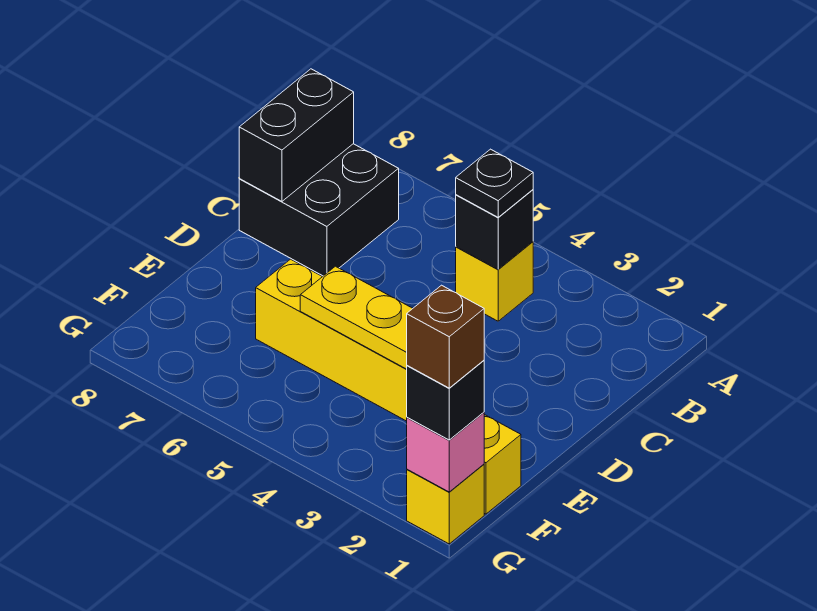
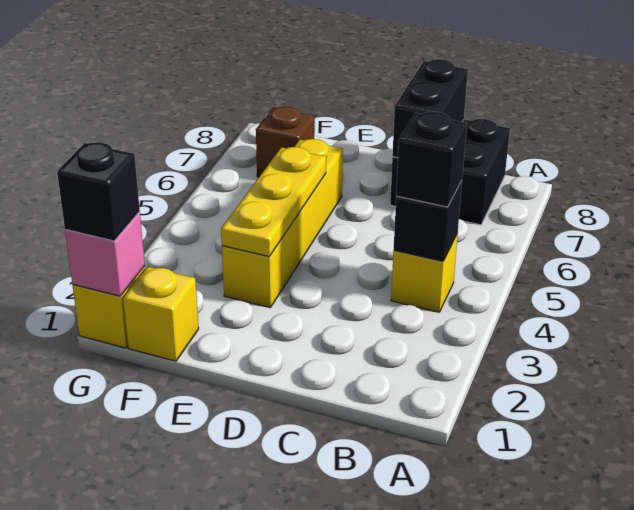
black 1x1 plate [456,149,533,217] -> black 1x1 brick [396,112,467,207]
black 1x2 brick [239,69,354,201] -> black 1x2 brick turned to [392,59,468,158]
brown 1x1 brick [407,285,484,388] -> brown 1x1 brick moved to [256,106,315,177]

